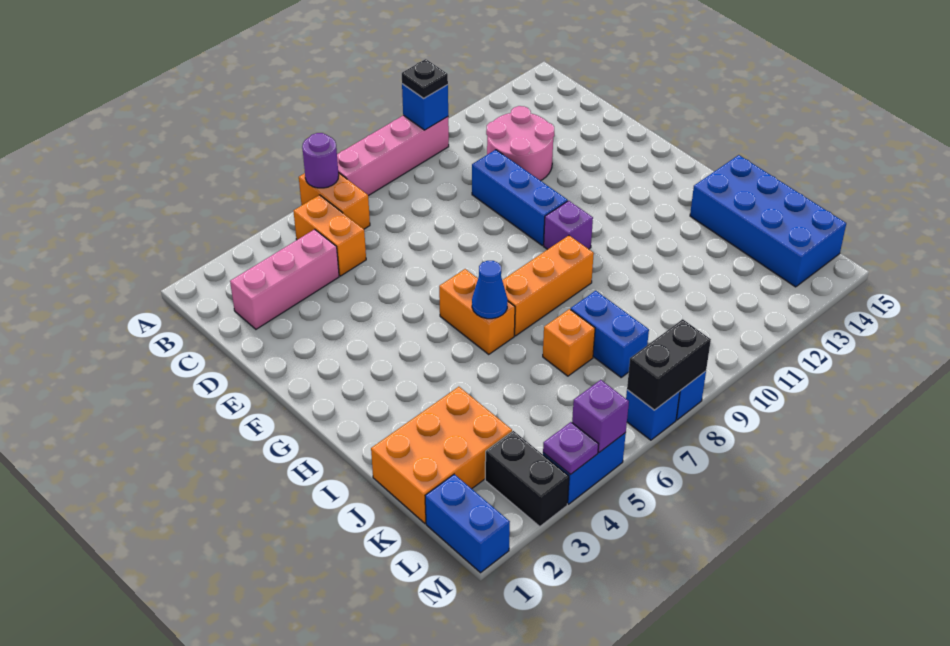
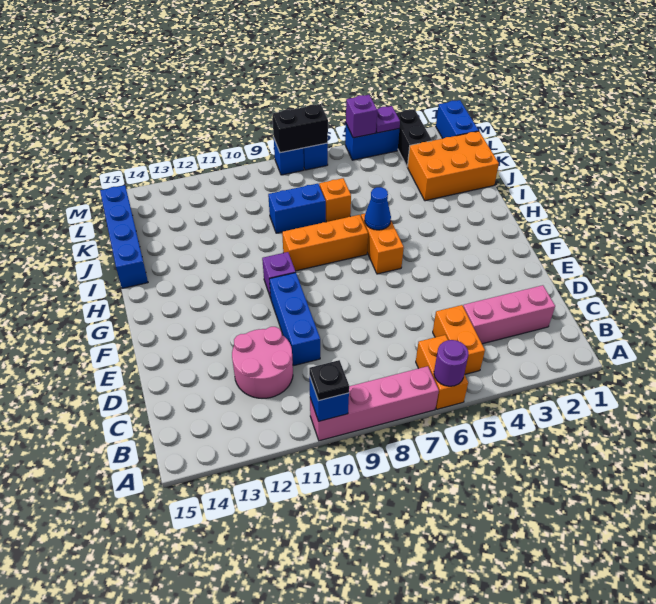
blue 2x4 brick [690,155,846,287] -> blue 1x4 brick [100,185,148,288]
blue 1x2 brick [571,291,649,377] -> blue 1x2 brick turned to [268,184,326,233]

